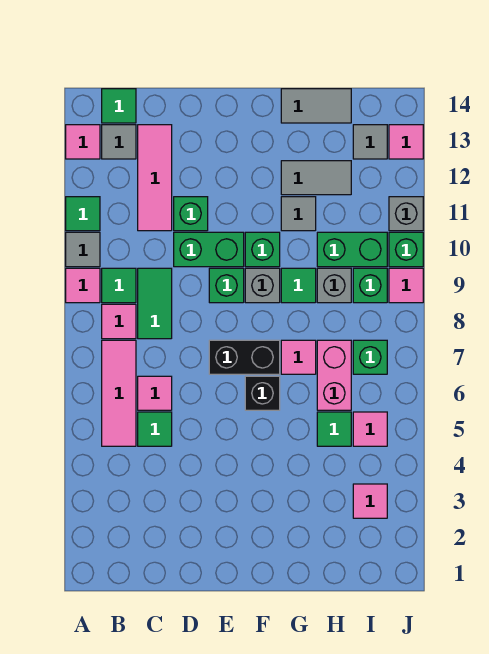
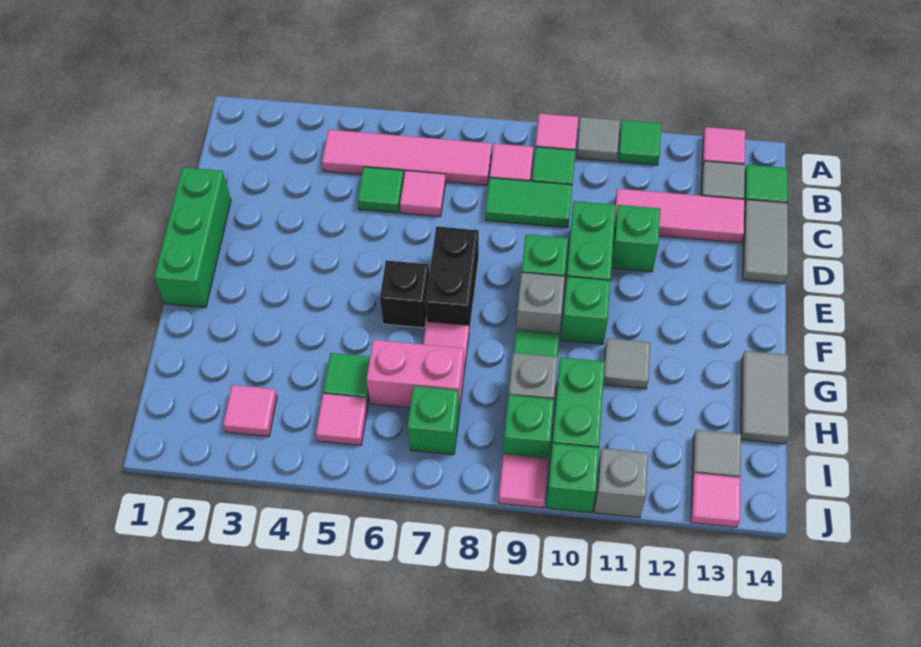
pink 1x3 tile [102,340,136,446] -> pink 1x4 tile [322,130,492,185]
none -> green 1x3 brick [154,167,231,308]
grey 1x2 tile [281,161,351,195] -> grey 1x2 tile moved to [743,200,788,284]

